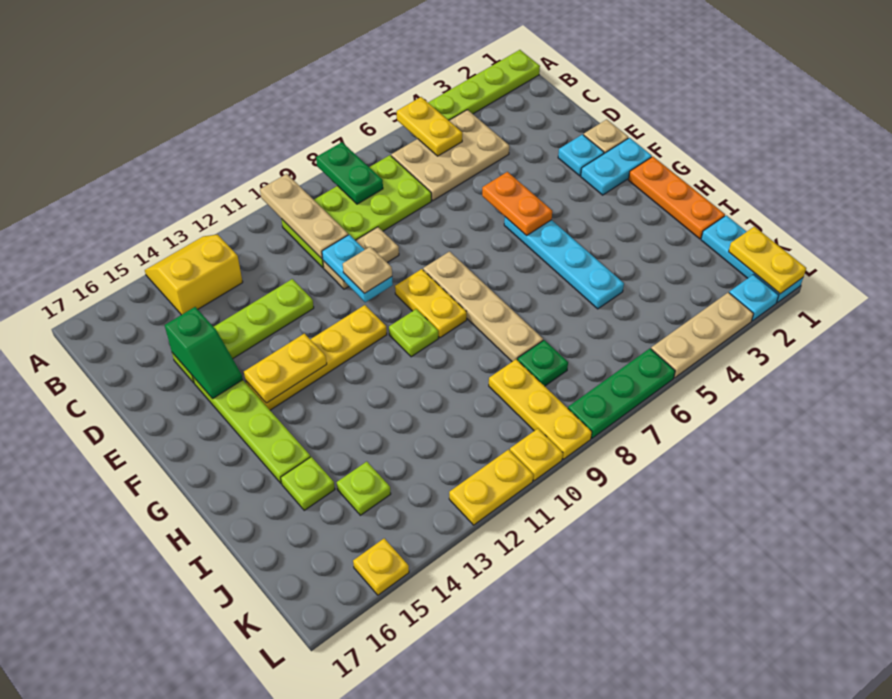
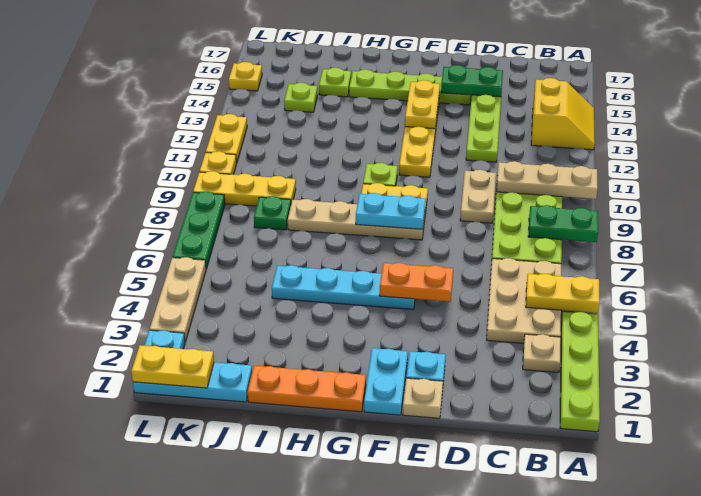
cyan 1x2 plate [322,235,393,302] -> cyan 1x2 plate moved to [356,193,426,229]
green 1x2 slope [165,307,243,399] -> green 1x2 plate [441,65,503,97]
tan 1x1 plate [343,247,392,294] -> tan 1x1 plate moved to [523,334,561,373]

